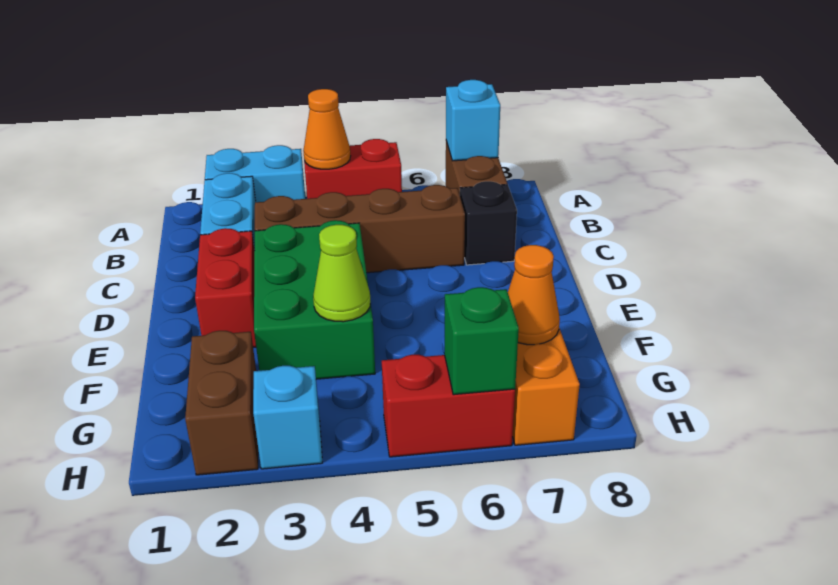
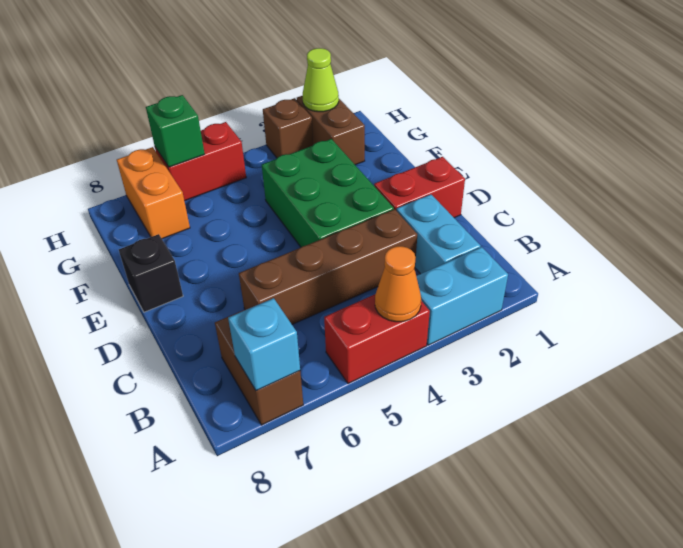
black 1x1 brick [460,181,517,265] -> black 1x1 brick moved to [119,234,183,312]
red 1x2 brick [195,228,256,347] -> red 1x2 brick turned to [374,157,465,218]
lime 1x1 cone [313,225,370,322] -> lime 1x1 cone moved to [303,48,339,112]
orange 1x1 cone [508,245,560,345] -> none
cyan 1x1 brick [253,366,323,469] -> brown 1x1 brick [263,98,313,158]

